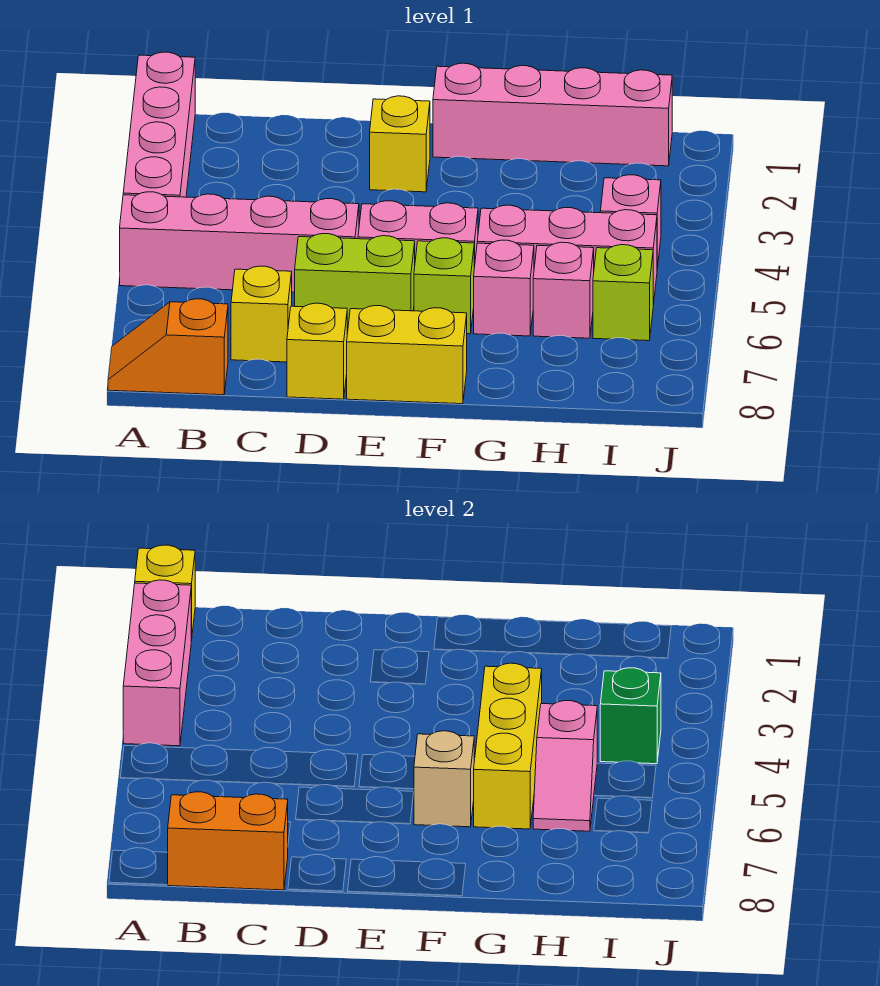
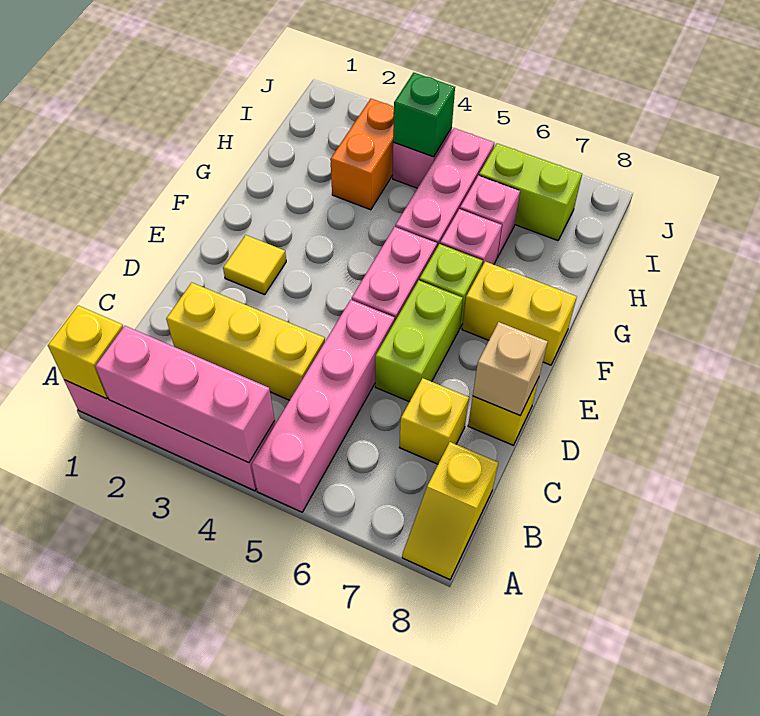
orange 1x2 slope [108,299,228,395] -> yellow 1x2 slope [402,442,498,580]
orange 1x2 brick [168,792,288,890] -> orange 1x2 brick moved to [330,99,394,210]
yellow 1x1 brick [370,96,430,192] -> yellow 1x1 tile [223,235,286,295]
yellow 1x2 brick [347,306,467,404] -> yellow 1x2 brick turned to [462,262,577,365]
pink 1x4 brick [433,63,672,166] -> none
tan 1x1 brick [414,731,474,827] -> tan 1x1 brick moved to [473,322,548,415]
yellow 1x3 brick [474,663,542,829] -> yellow 1x3 brick moved to [166,283,325,400]
pink 1x2 slope [533,701,597,831] -> none
lime 1x1 brick [593,245,653,341] -> lime 1x2 brick [479,144,582,241]

